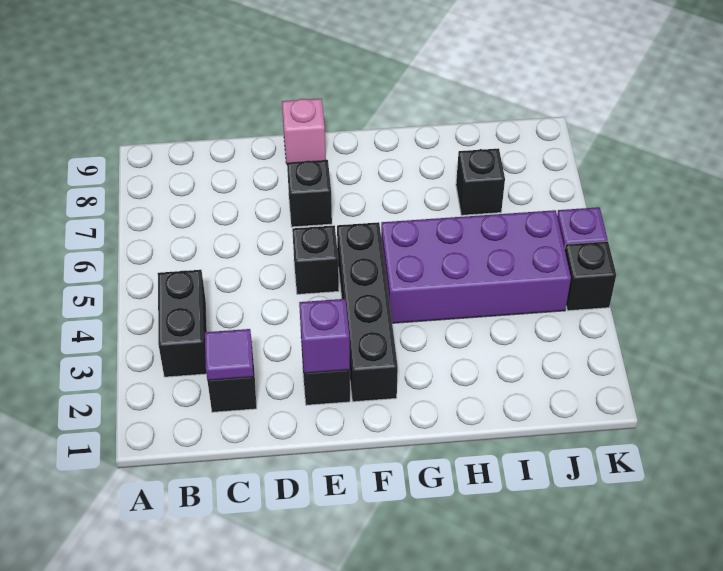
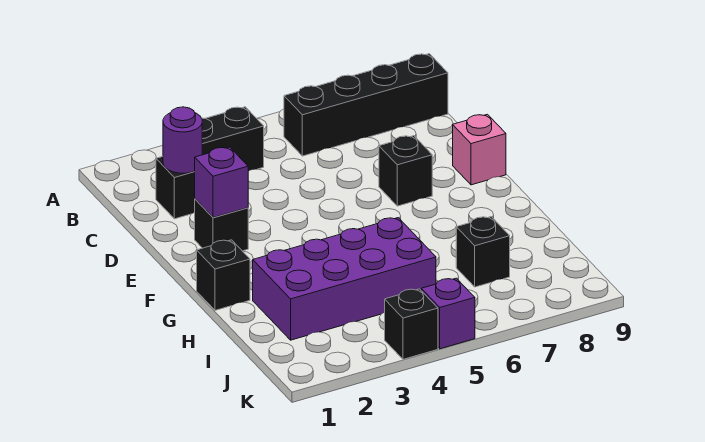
purple 1x1 tile [205,329,253,380] -> purple 1x1 round brick [163,107,202,173]
black 1x1 brick [292,225,339,294] -> black 1x1 brick moved to [197,240,250,310]
black 1x4 brick [337,222,398,402] -> black 1x4 brick moved to [284,54,448,156]
purple 2x4 brick [381,210,571,323] -> purple 2x4 brick turned to [253,218,436,340]

